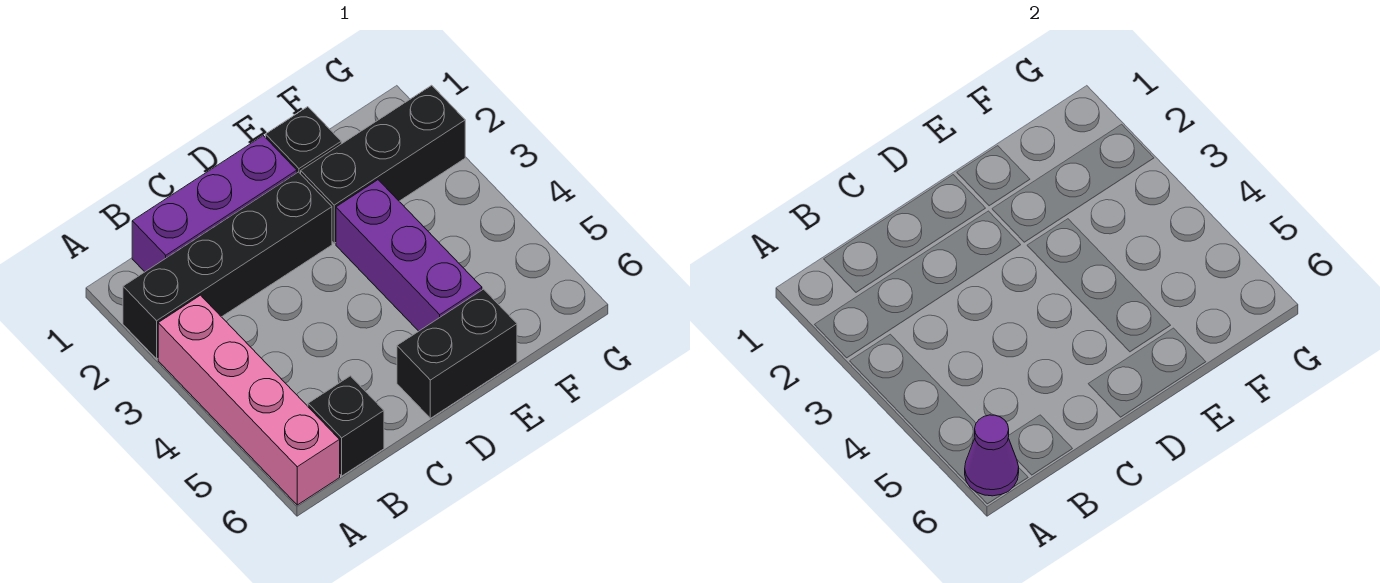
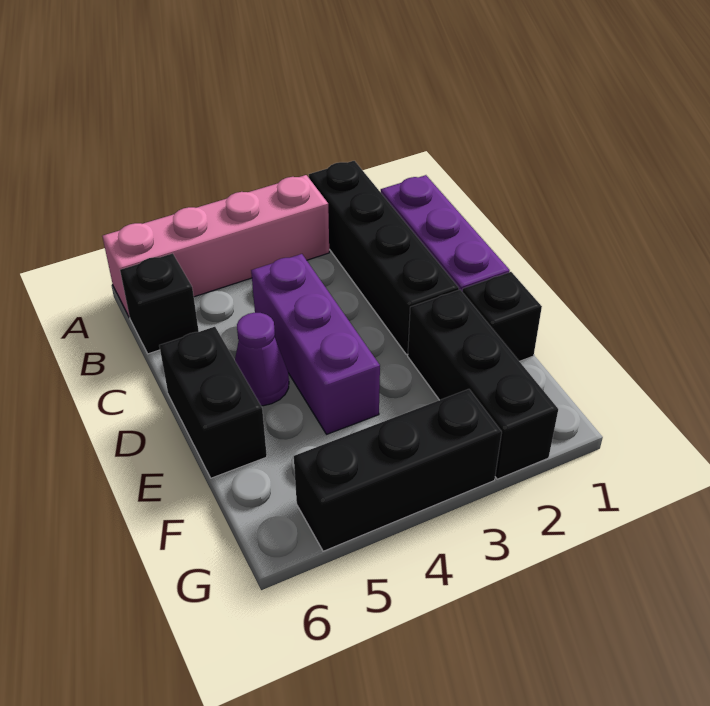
purple 1x1 cone [965,415,1019,496] -> purple 1x1 cone moved to [235,313,289,406]
purple 1x3 brick [336,180,482,331] -> purple 1x3 brick turned to [251,254,380,434]
none -> black 1x3 brick [294,389,502,551]

